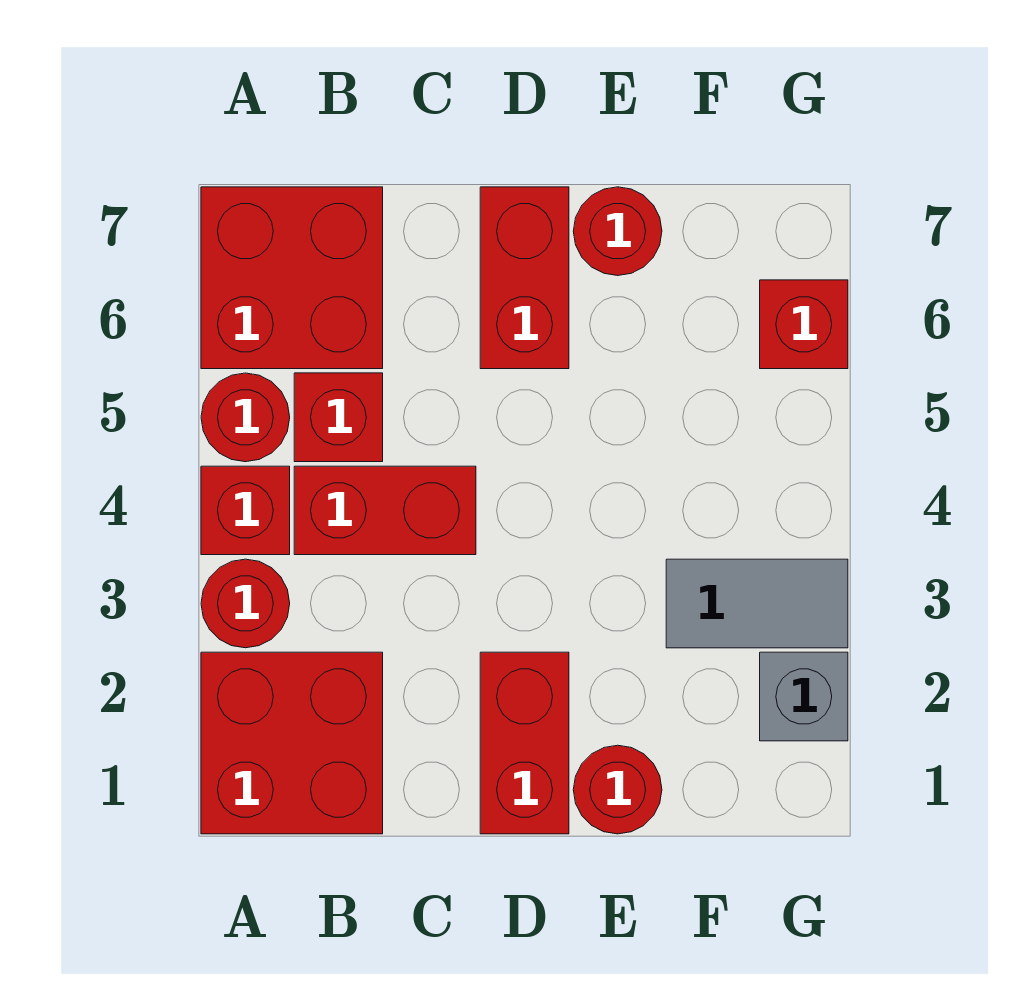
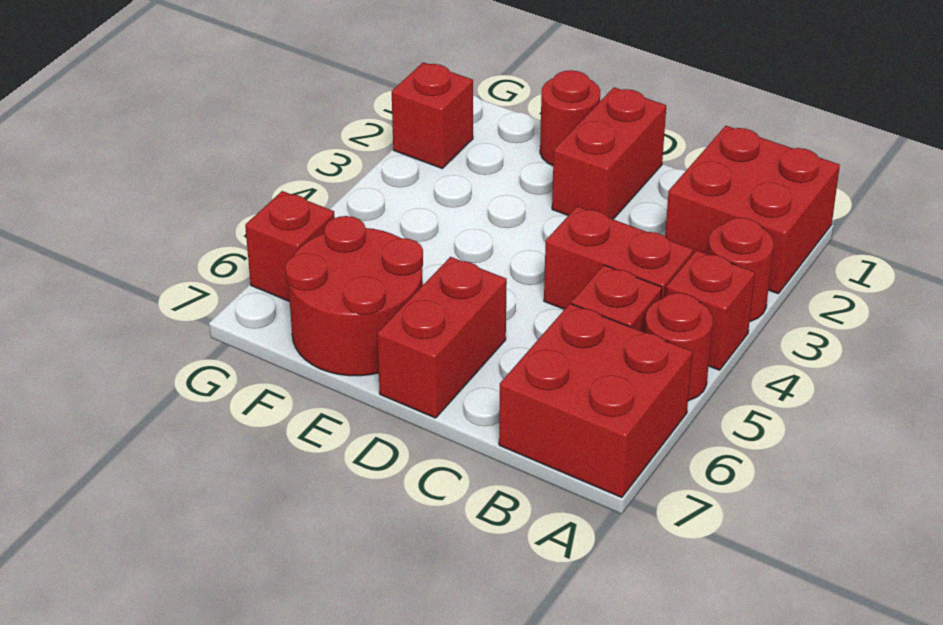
red 1x1 round brick [573,187,662,276] -> red 2x2 round brick [285,216,423,376]
grey 1x2 tile [666,559,848,648] -> none
grey 1x1 brick [760,652,848,741] -> red 1x1 brick [392,62,473,168]

